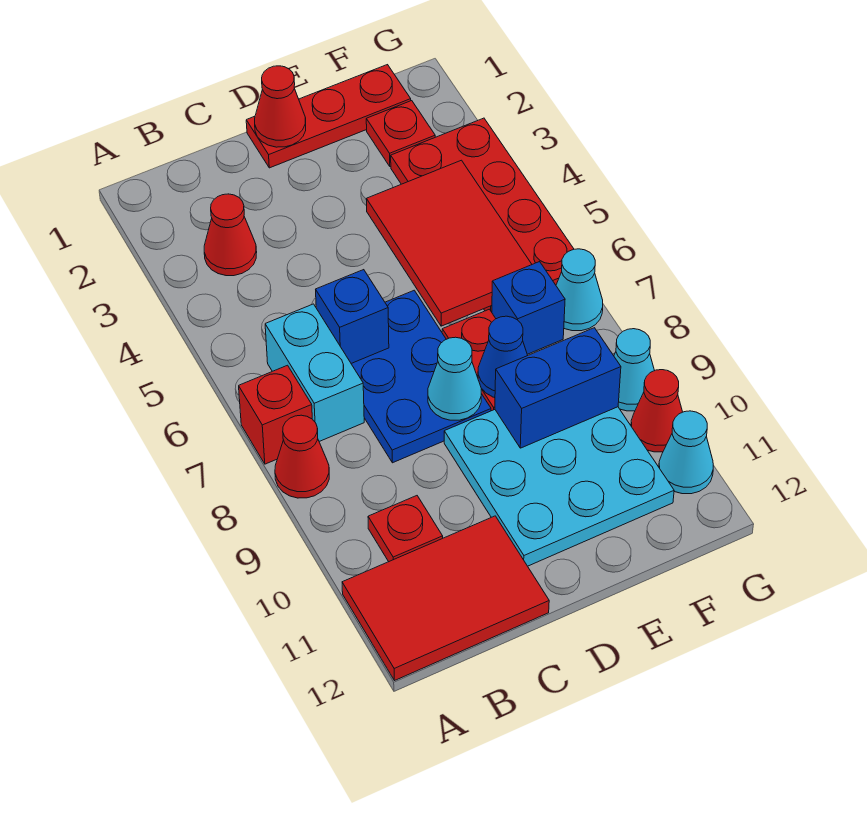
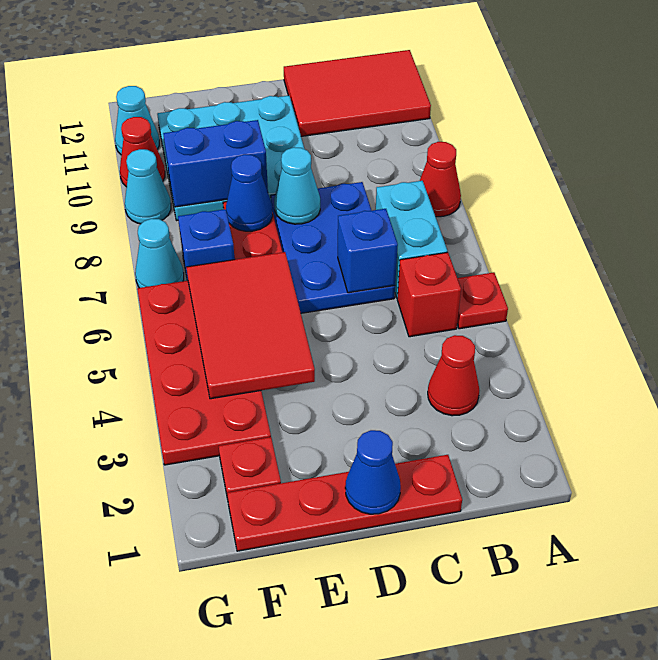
red 1x1 brick [239,365,312,464] -> red 1x1 brick moved to [397,252,461,337]
red 1x1 plate [368,496,443,562] -> red 1x1 plate moved to [457,272,508,329]
red 1x3 plate [246,65,411,168] -> red 1x4 plate [227,455,462,551]
red 1x1 cone [255,66,306,147] -> blue 1x1 cone [345,430,401,514]

